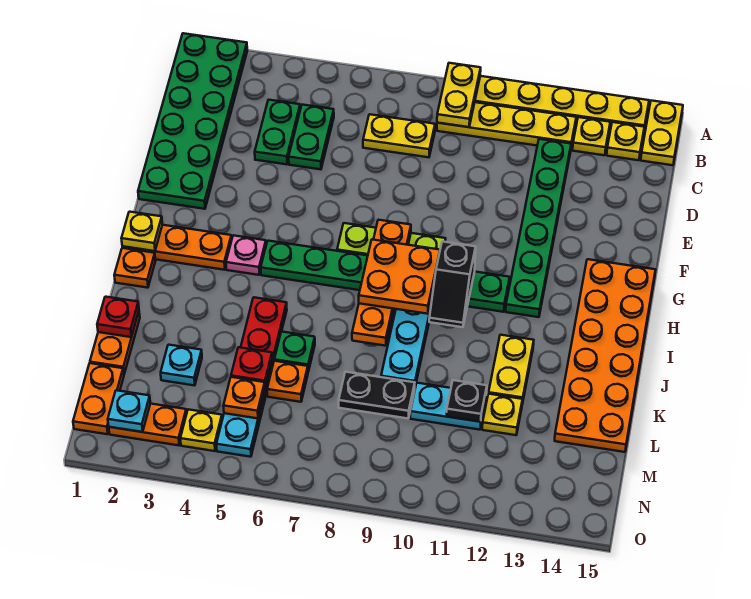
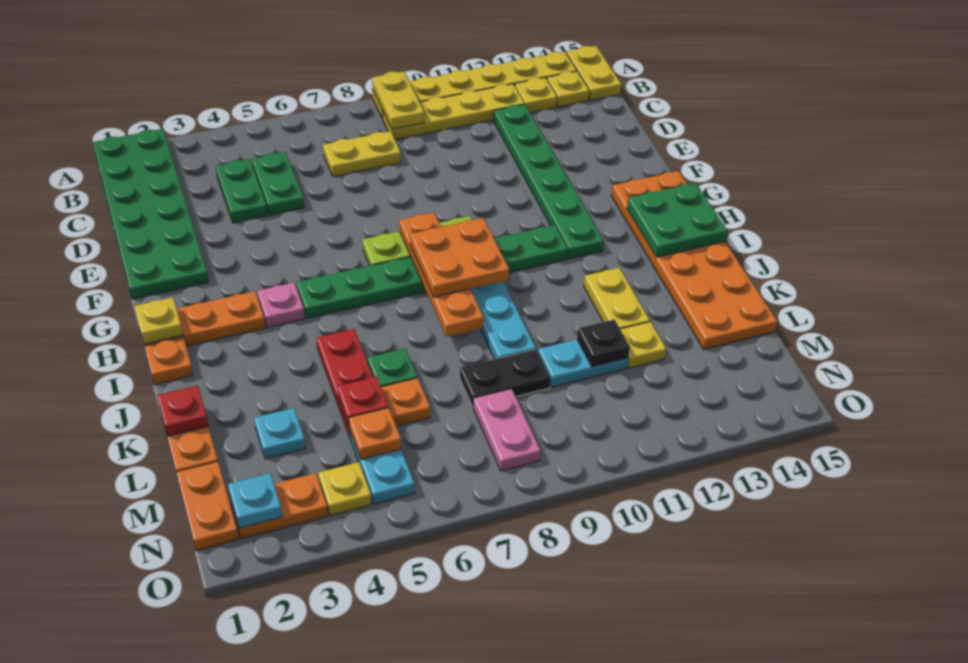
black 1x2 slope [429,242,476,327] -> none
none -> green 2x2 plate [627,183,727,257]
none -> pink 1x2 plate [473,389,541,471]

